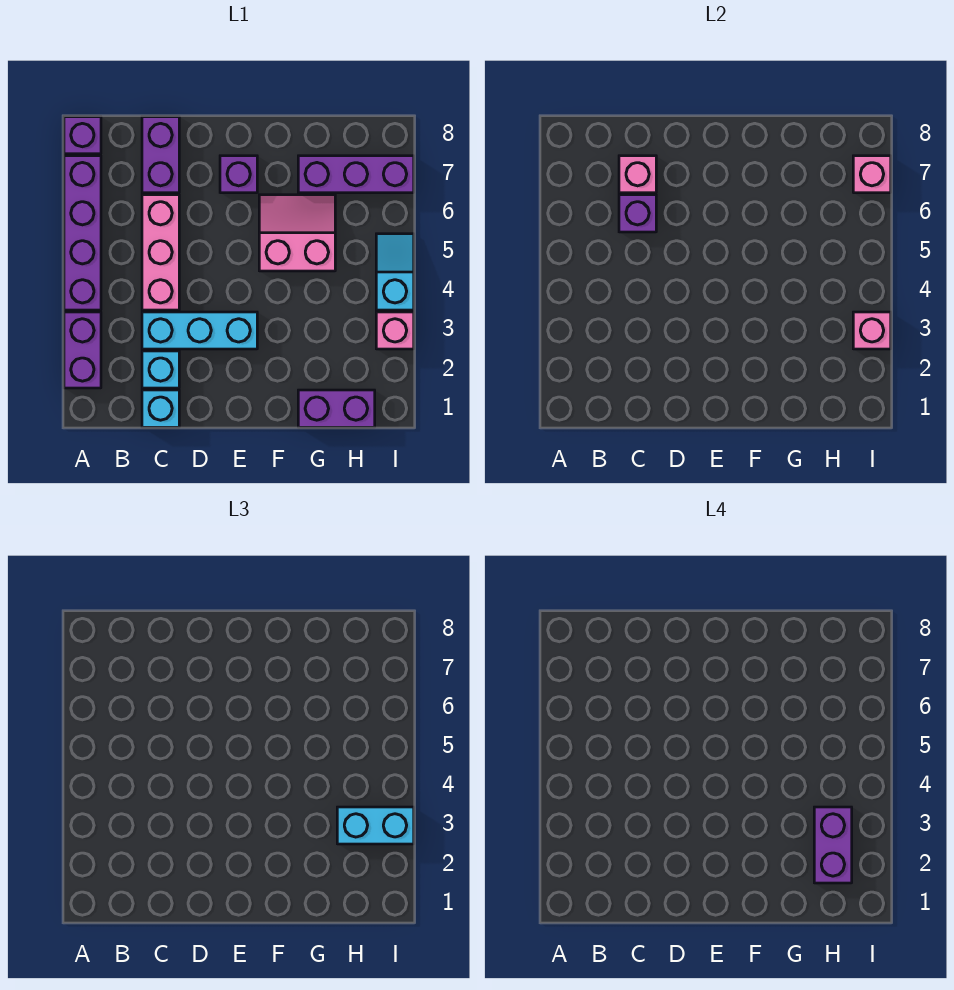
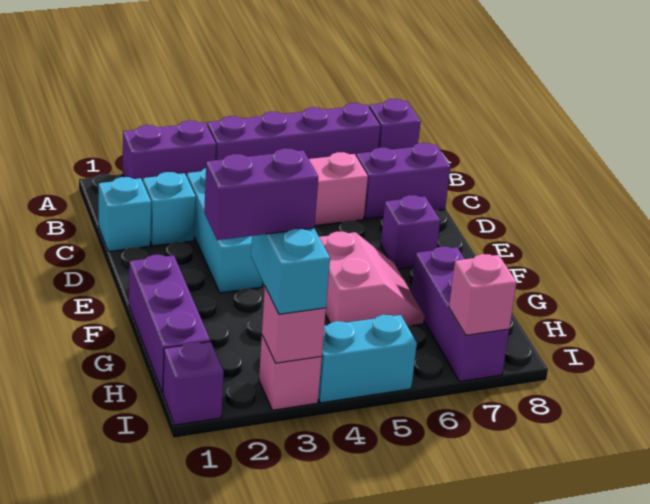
purple 1x1 brick [619,195,656,232] -> purple 1x1 brick moved to [163,342,224,425]
pink 1x1 brick [619,156,656,193] -> none
purple 1x2 brick [298,390,375,427] -> purple 1x3 brick [129,255,210,393]
cyan 1x2 slope [376,234,414,310] -> cyan 1x2 brick [318,315,417,403]

